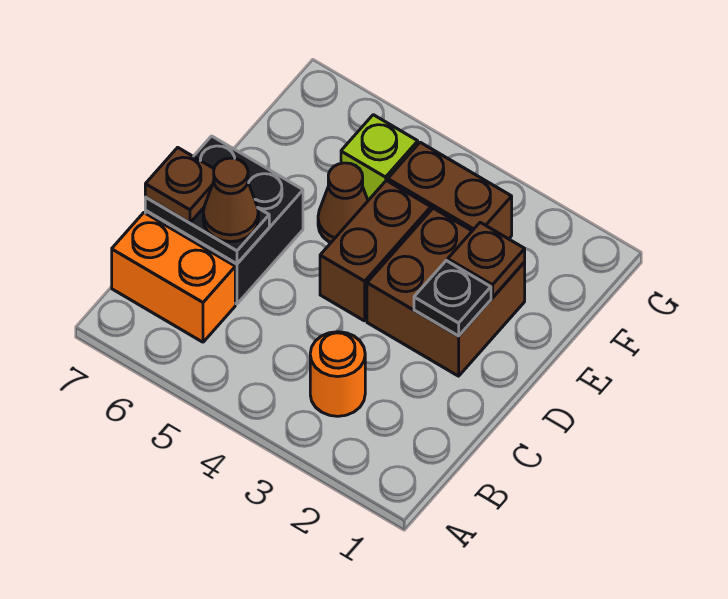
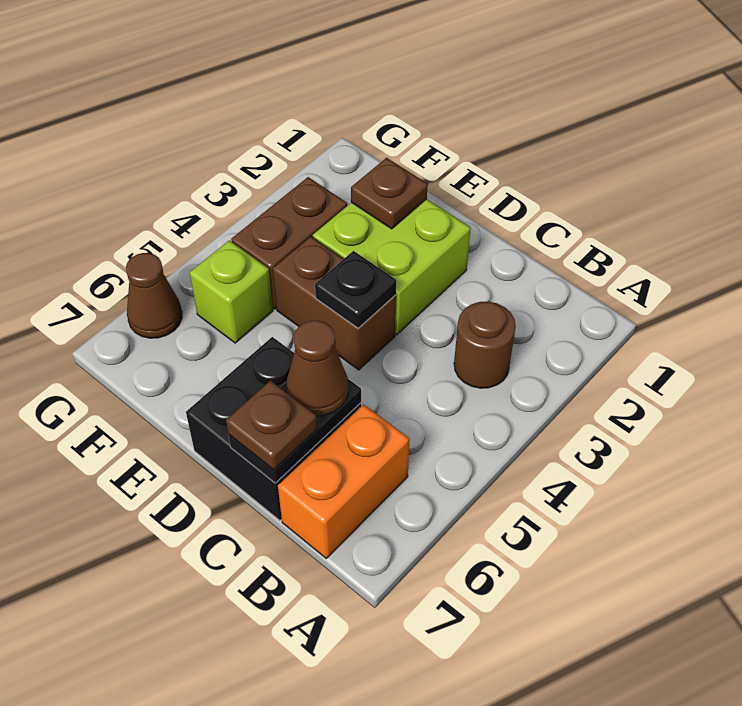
orange 1x1 round brick [310,332,365,416] -> brown 1x1 round brick [454,301,516,388]
brown 2x2 brick [367,208,525,376] -> lime 2x2 brick [313,199,471,335]
black 1x1 plate [414,261,491,336] -> black 1x1 plate moved to [315,251,396,328]
brown 1x1 cone [318,163,368,243] -> brown 1x1 cone moved to [126,253,182,338]

